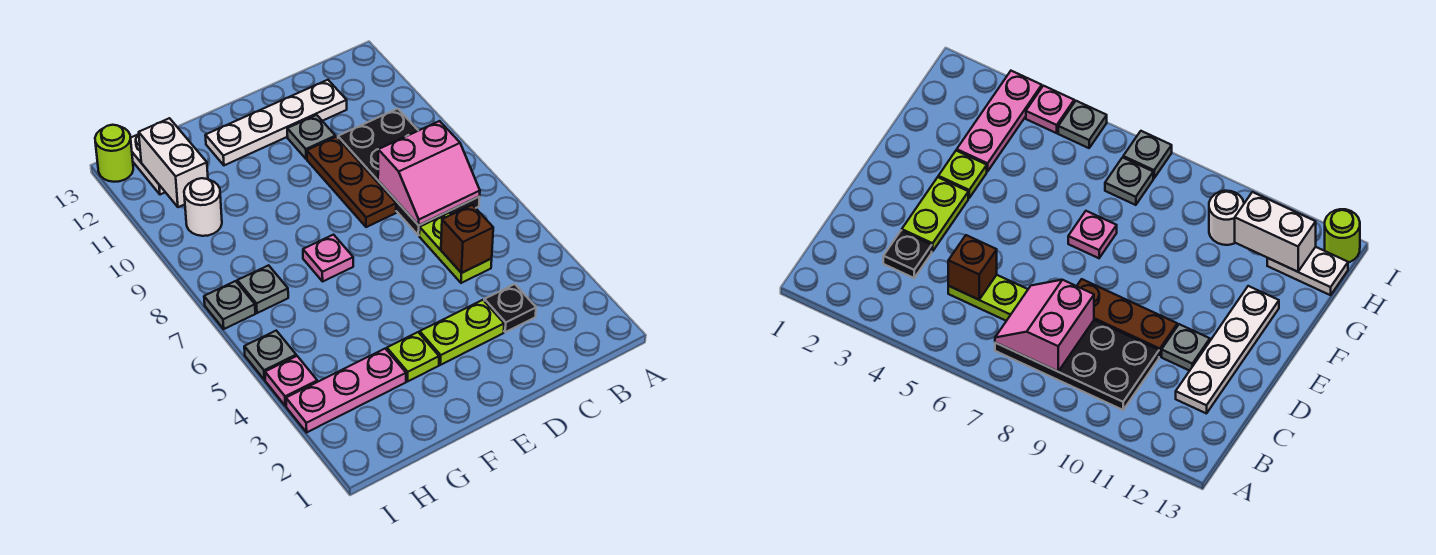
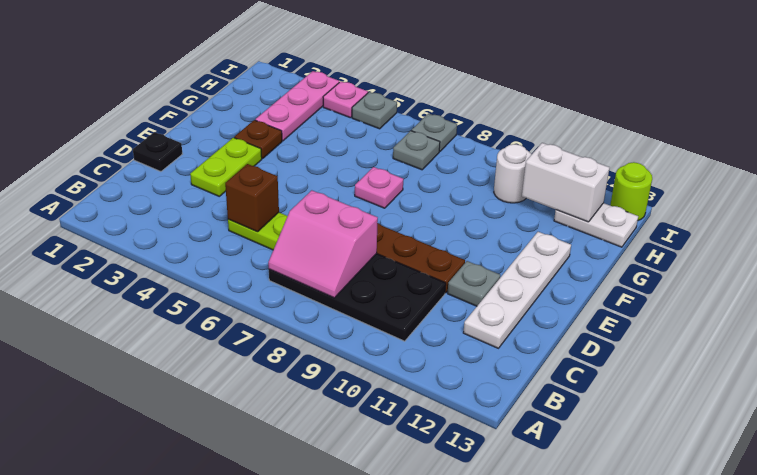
pink 2x2 slope [378,121,480,225] -> pink 2x2 slope turned to [268,190,378,298]
black 1x1 plate [484,284,536,332] -> black 1x1 plate moved to [133,132,182,172]
lime 1x1 plate [387,332,439,381] -> brown 1x1 plate [234,120,282,159]

